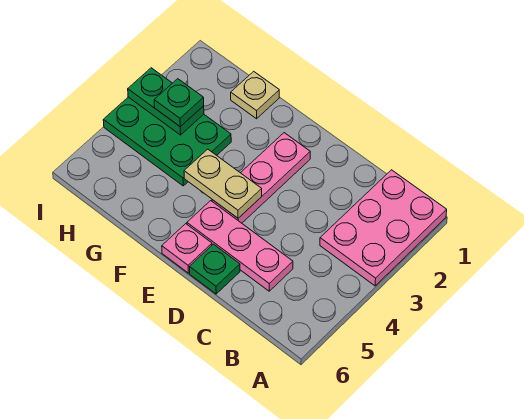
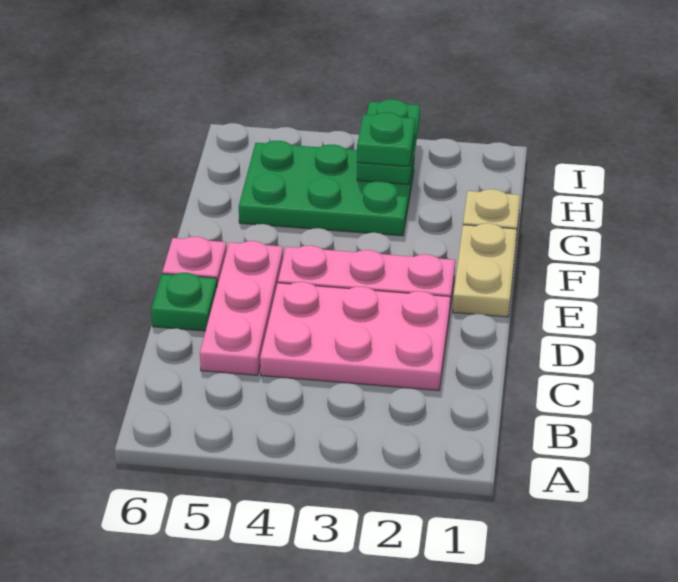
pink 2x3 plate [320,170,447,286] -> pink 2x3 plate moved to [260,282,450,391]
tan 1x2 plate [184,149,262,218] -> tan 1x2 plate moved to [453,223,517,317]
green 2x3 plate [103,97,231,186] -> green 2x3 plate turned to [239,141,414,236]

